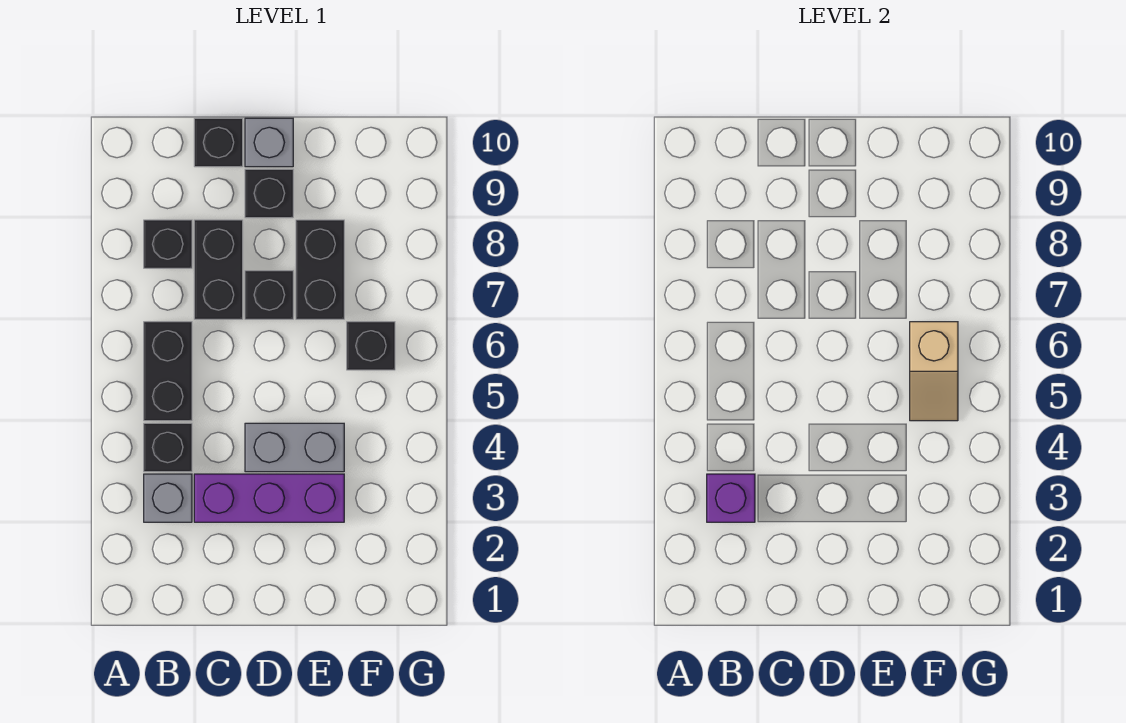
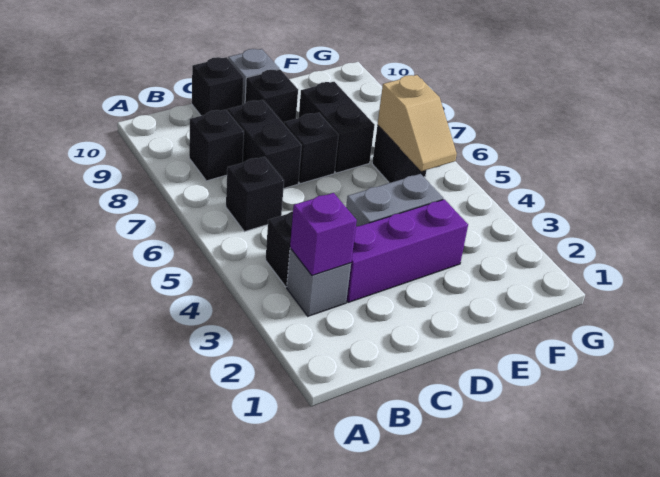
black 1x2 brick [144,322,192,421] -> black 1x1 brick [226,157,284,232]

